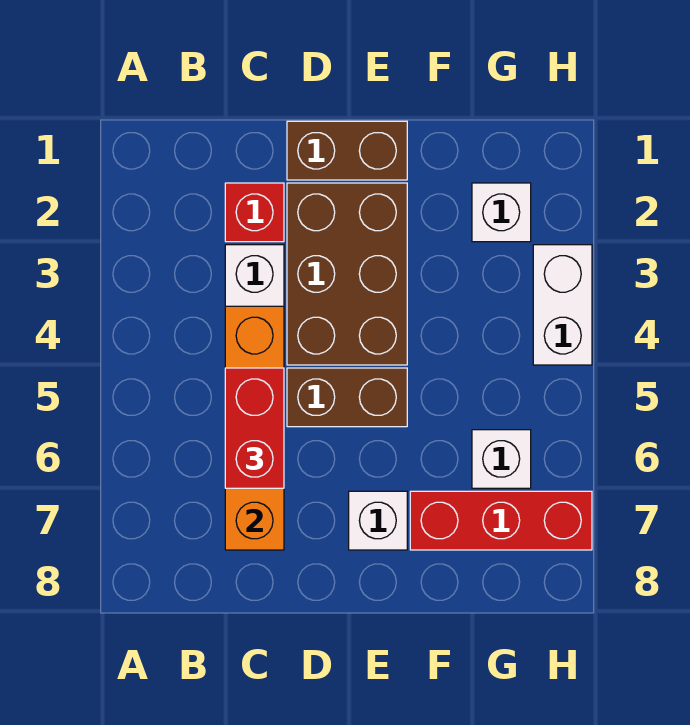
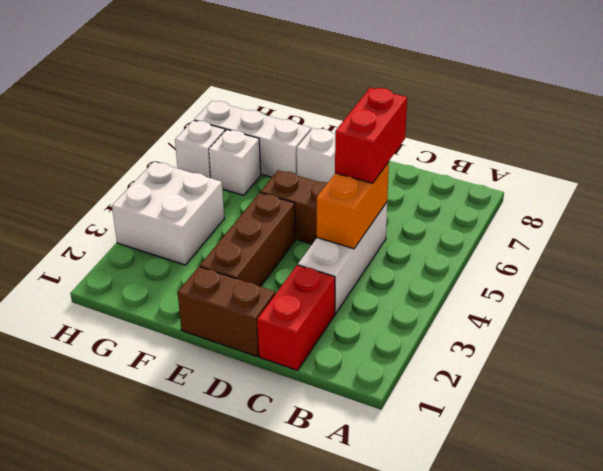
red 1x1 brick [225,183,284,242] -> red 1x2 brick [257,265,335,370]
orange 1x4 brick [225,306,284,550] -> orange 1x2 brick [317,162,389,249]
brown 2x3 brick [287,183,407,365] -> brown 1x3 brick [200,193,295,287]
red 1x3 brick [410,491,592,550] -> white 1x3 brick [194,101,311,177]
white 1x1 brick [472,183,531,242] -> white 1x1 brick moved to [175,120,225,178]
white 1x2 brick [533,245,592,365] -> white 2x2 brick [112,162,224,265]

